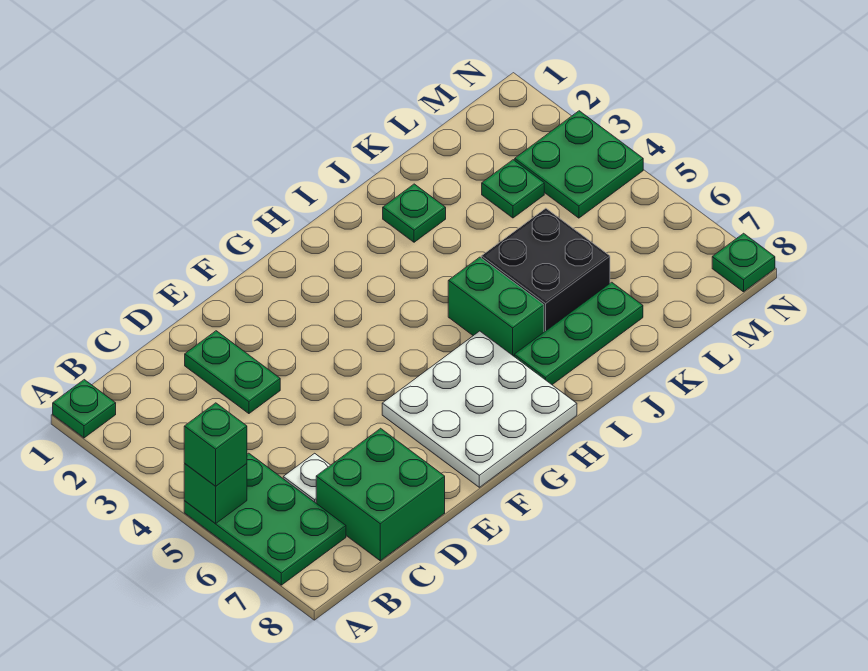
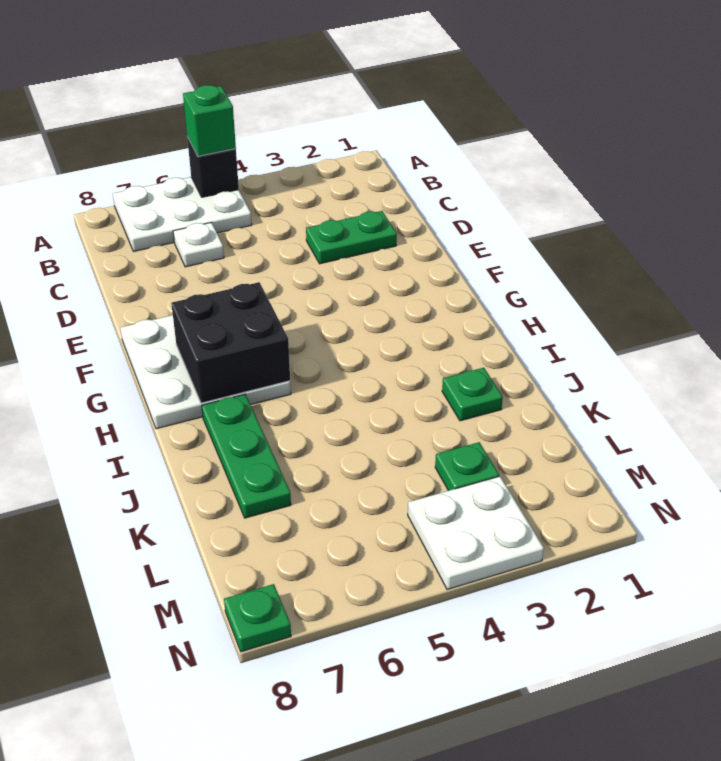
green 1x1 plate [53,380,116,438] -> none
green 2x3 plate [184,453,346,585] -> white 2x3 plate [113,177,252,251]
green 1x1 brick [184,464,247,524] -> black 1x1 brick [187,137,239,197]
green 2x2 brick [316,428,445,561] -> none
green 1x2 brick [448,257,544,356] -> none
black 2x2 brick [481,208,610,332] -> black 2x2 brick moved to [171,282,290,403]
green 2x2 plate [515,111,643,218] -> white 2x2 plate [408,476,544,590]

